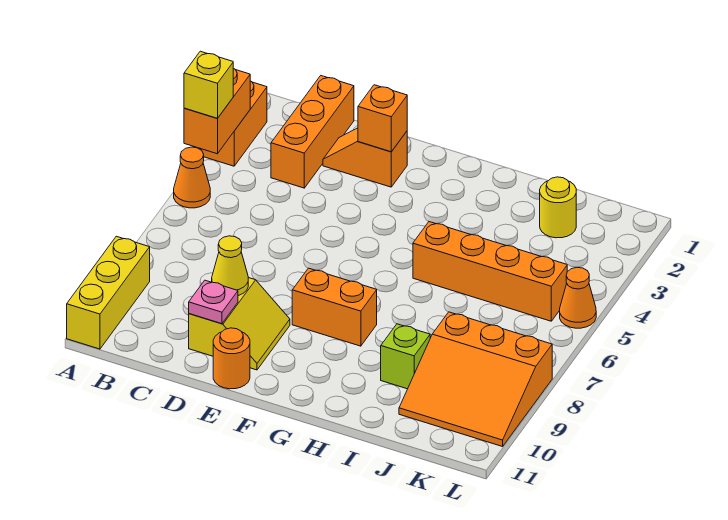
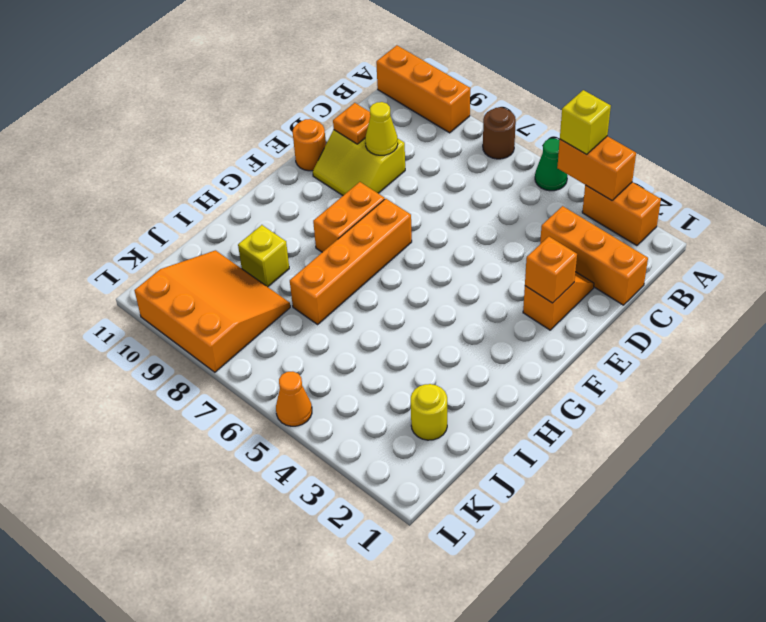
orange 1x1 cone [174,147,210,208] -> green 1x1 cone [535,139,567,191]
none -> brown 1x1 round brick [483,107,516,159]
yellow 1x3 brick [67,236,150,349] -> orange 1x3 brick [376,45,470,133]
pink 1x1 plate [189,280,238,324] -> orange 1x1 plate [333,103,370,144]
orange 1x4 brick [413,222,567,321] -> orange 1x4 brick moved to [290,199,412,324]
lime 1x1 brick [381,324,430,389] -> yellow 1x1 brick [238,225,289,287]
orange 3x3 slope [399,312,552,447] -> orange 3x3 slope turned to [134,250,290,372]

